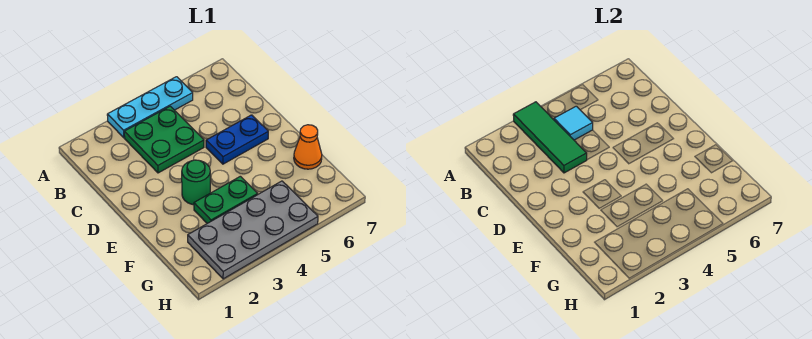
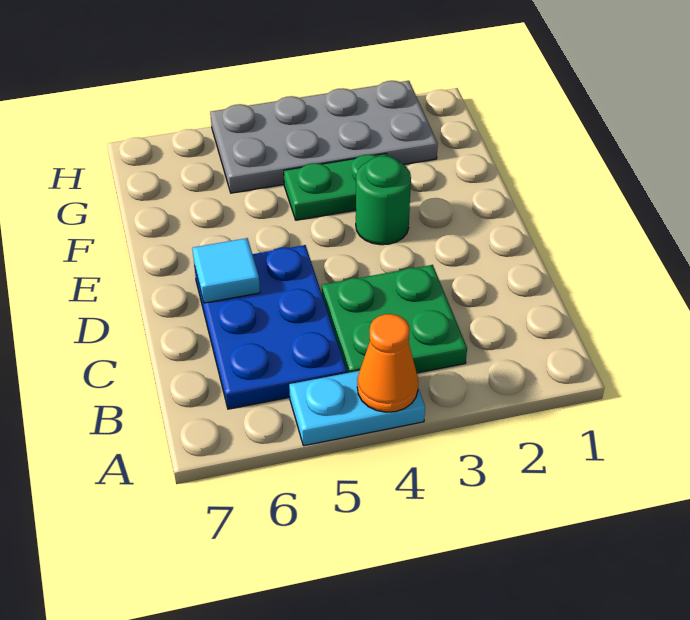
cyan 1x3 plate [107,77,193,138] -> cyan 1x2 plate [289,371,425,446]
green 1x3 tile [513,102,587,173] -> none
cyan 1x1 tile [554,106,593,140] -> cyan 1x1 tile moved to [192,238,260,303]
blue 1x2 plate [206,115,268,164] -> blue 2x3 plate [194,245,347,409]
orange 1x1 cone [294,125,322,169] -> orange 1x1 cone moved to [357,314,418,412]

